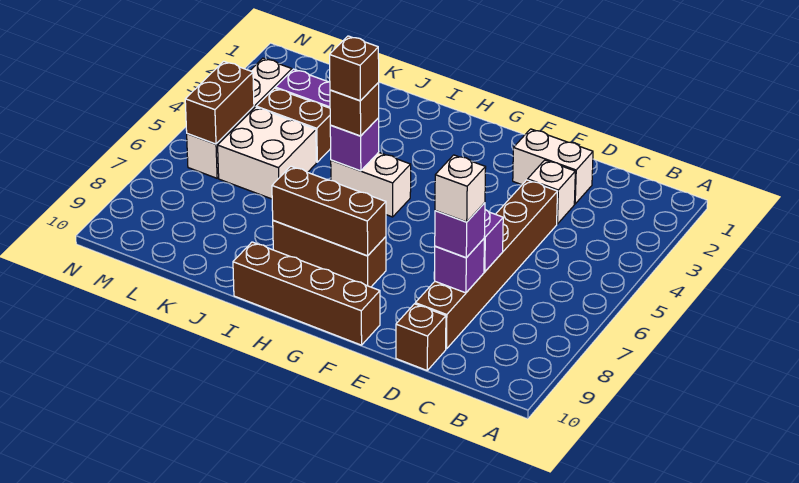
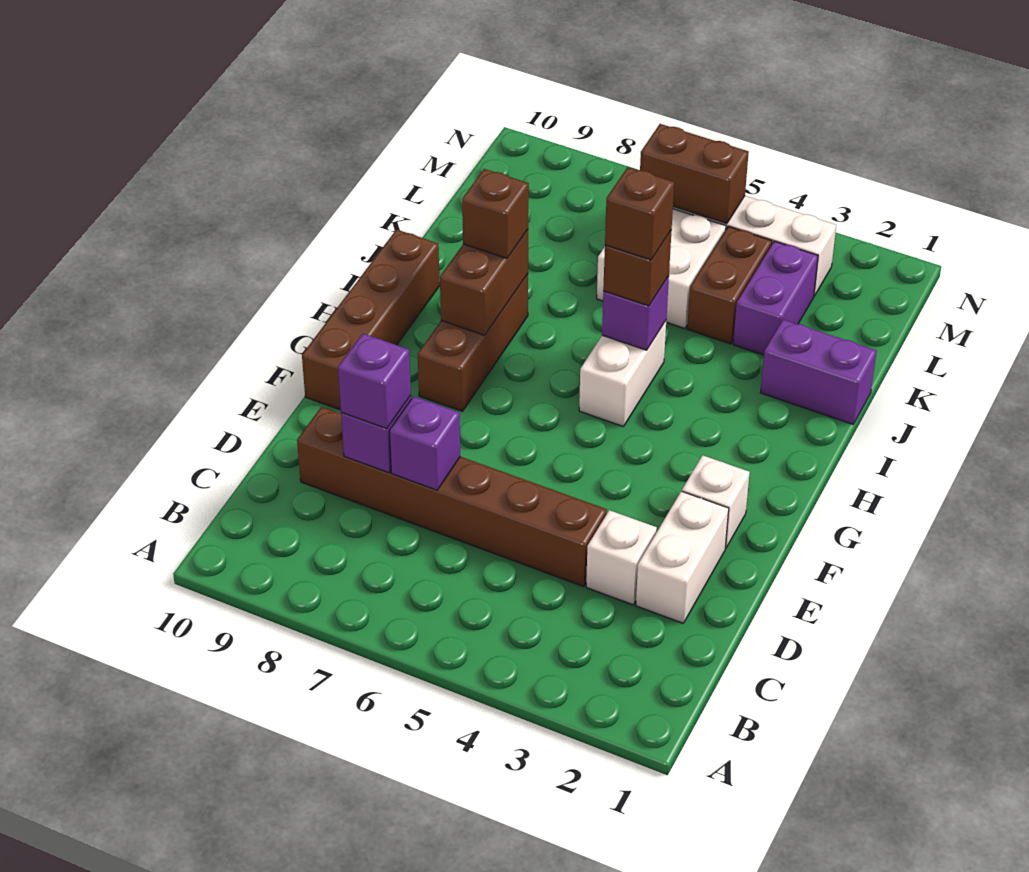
white 1x1 brick [435,155,486,222] -> white 1x1 brick moved to [682,455,750,548]
brown 1x1 brick [396,304,446,370] -> brown 1x1 brick moved to [462,169,529,258]
brown 1x3 brick [272,166,386,256] -> brown 1x2 brick [440,230,528,335]
none -> purple 1x2 brick [760,320,877,424]

